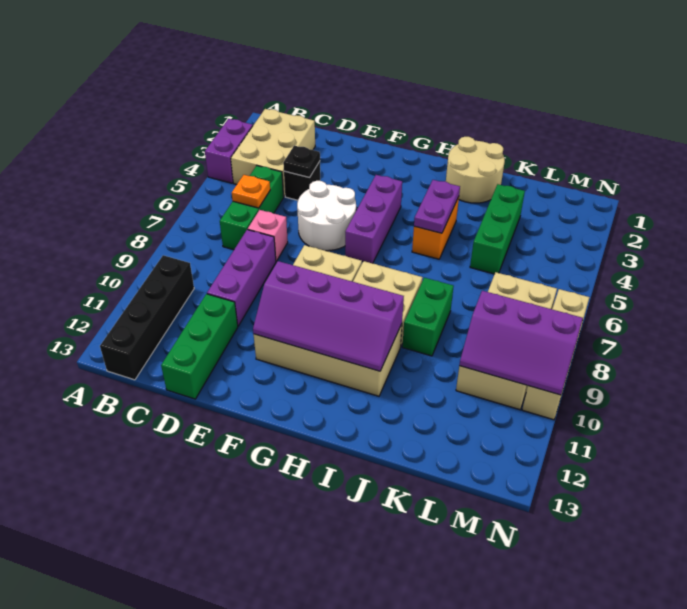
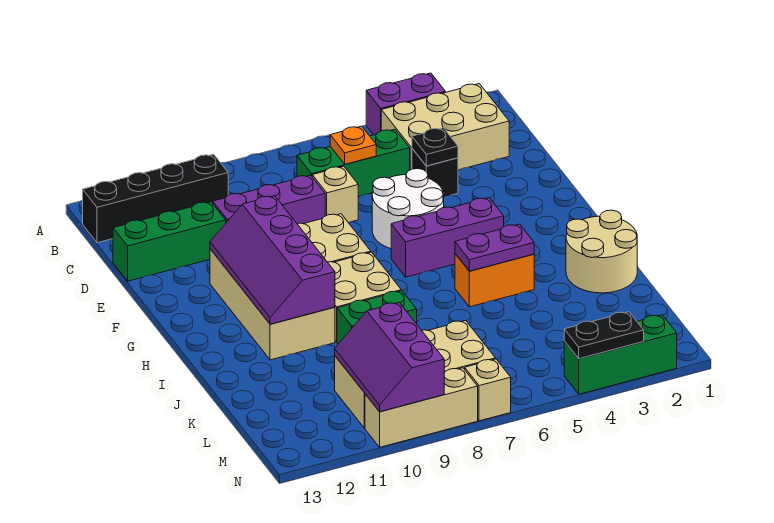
pink 1x1 brick [248,210,288,261] -> tan 1x1 brick [312,166,358,222]
green 1x3 brick [470,184,525,274] -> green 1x3 brick moved to [564,315,677,394]
none -> black 1x2 plate [564,312,644,359]

